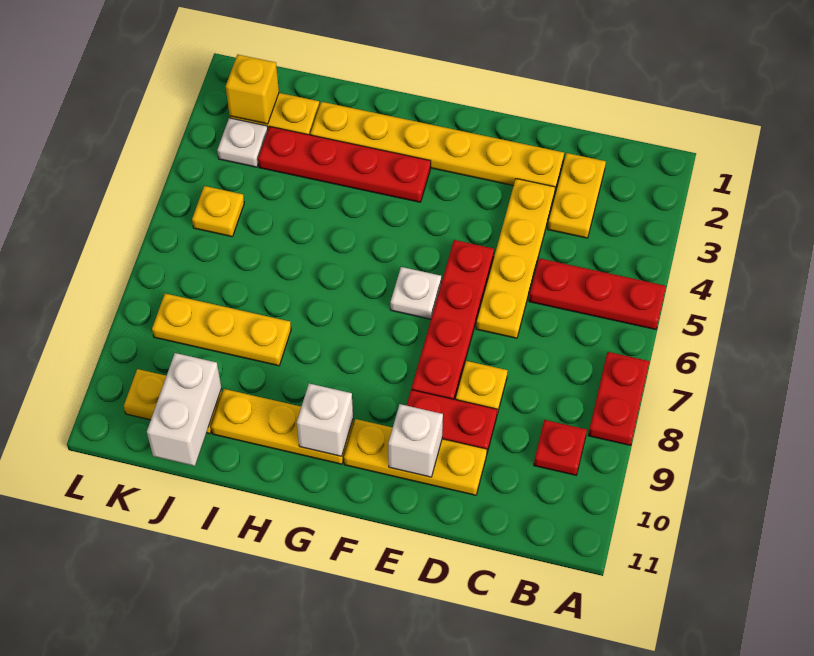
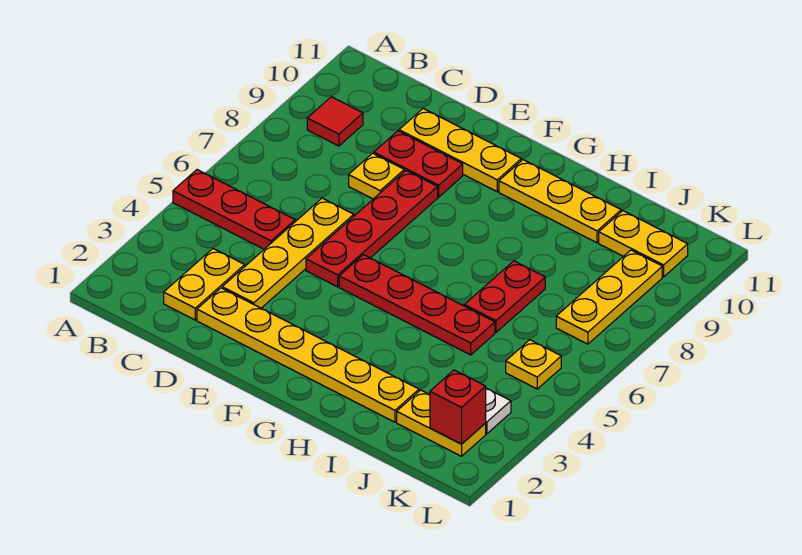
red 1x2 plate [588,352,649,445] -> red 1x2 plate moved to [464,261,545,332]
red 1x1 plate [534,420,587,475] -> red 1x1 tile [307,97,363,146]
white 1x1 brick [388,404,443,477] -> none
white 1x1 plate [390,267,441,319] -> none
red 1x4 plate [258,126,431,202] -> red 1x4 plate moved to [339,255,495,355]
white 1x1 brick [297,384,353,456] -> none
yellow 1x3 plate [152,294,291,366] -> yellow 1x3 plate turned to [556,250,662,344]
white 1x2 brick [147,353,222,466] -> none
yellow 1x1 brick [226,54,279,124] -> red 1x1 brick [430,370,486,444]

